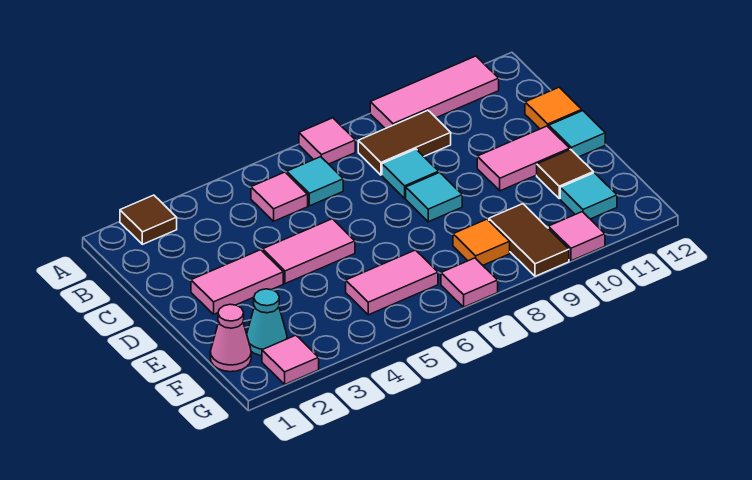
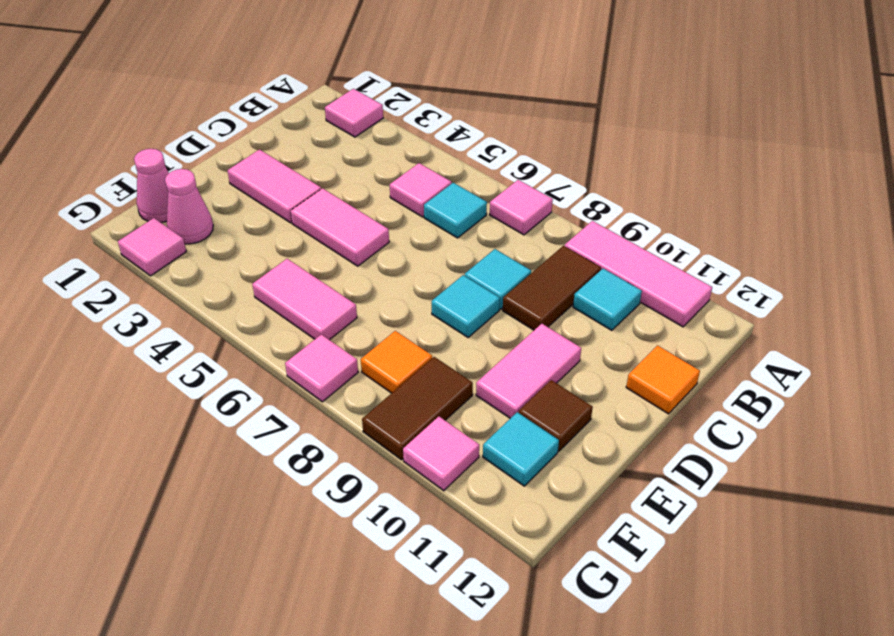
brown 1x1 tile [120,195,177,244] -> pink 1x1 tile [325,89,383,137]
brown 1x2 tile [358,110,451,175] -> brown 1x2 tile turned to [503,246,601,330]
pink 1x2 tile [477,126,570,191] -> pink 1x2 tile turned to [476,324,581,418]
cyan 1x1 tile [549,111,605,157] -> cyan 1x1 tile moved to [573,269,642,330]
cyan 1x1 cone [247,289,287,356] -> pink 1x1 cone [165,169,213,244]

